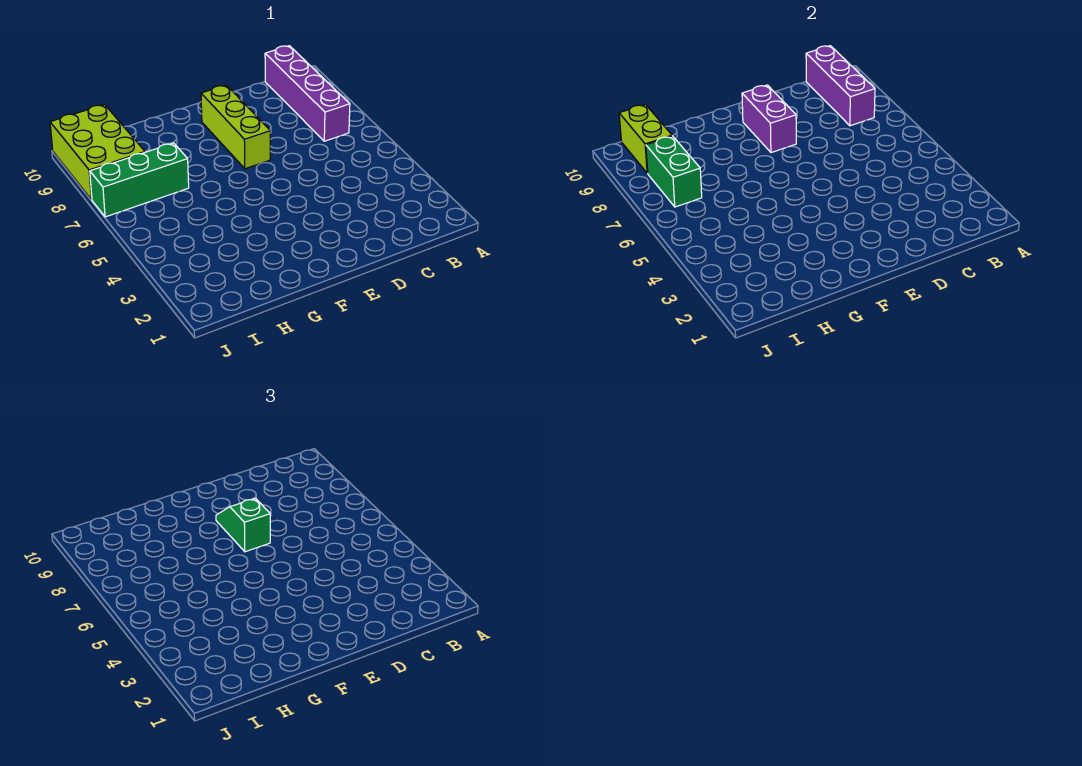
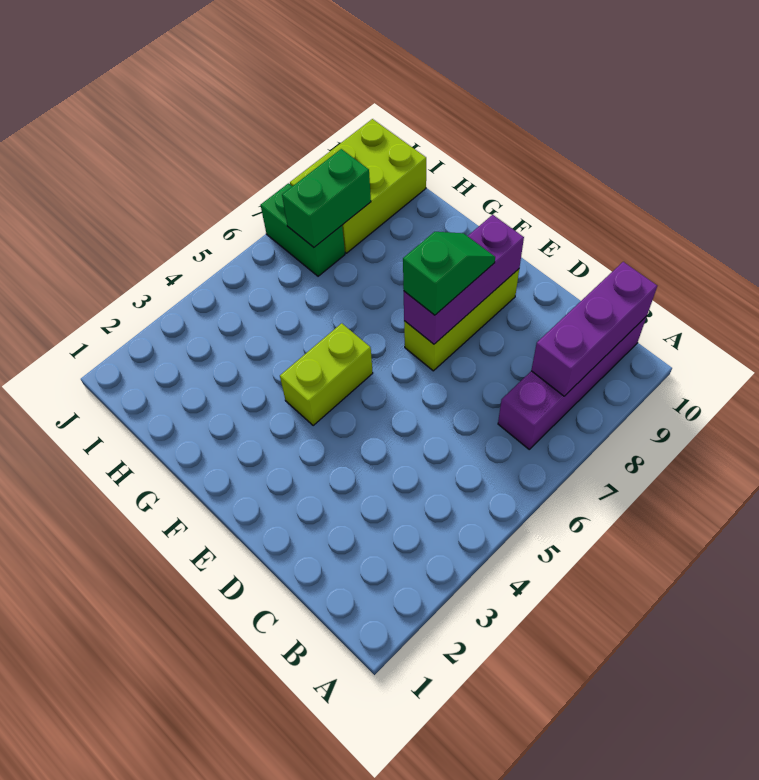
purple 1x2 brick [742,85,796,153] -> purple 1x3 brick [404,215,524,344]
green 1x3 brick [90,143,189,217] -> green 1x2 brick [261,183,345,276]
lime 1x2 brick [619,104,672,173] -> lime 1x2 brick moved to [280,323,373,426]

